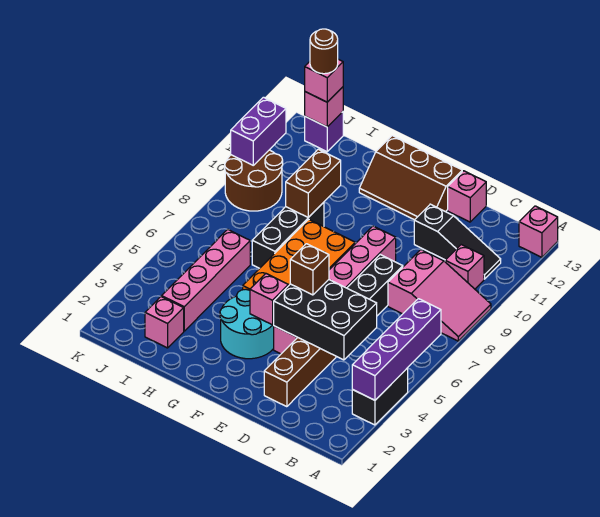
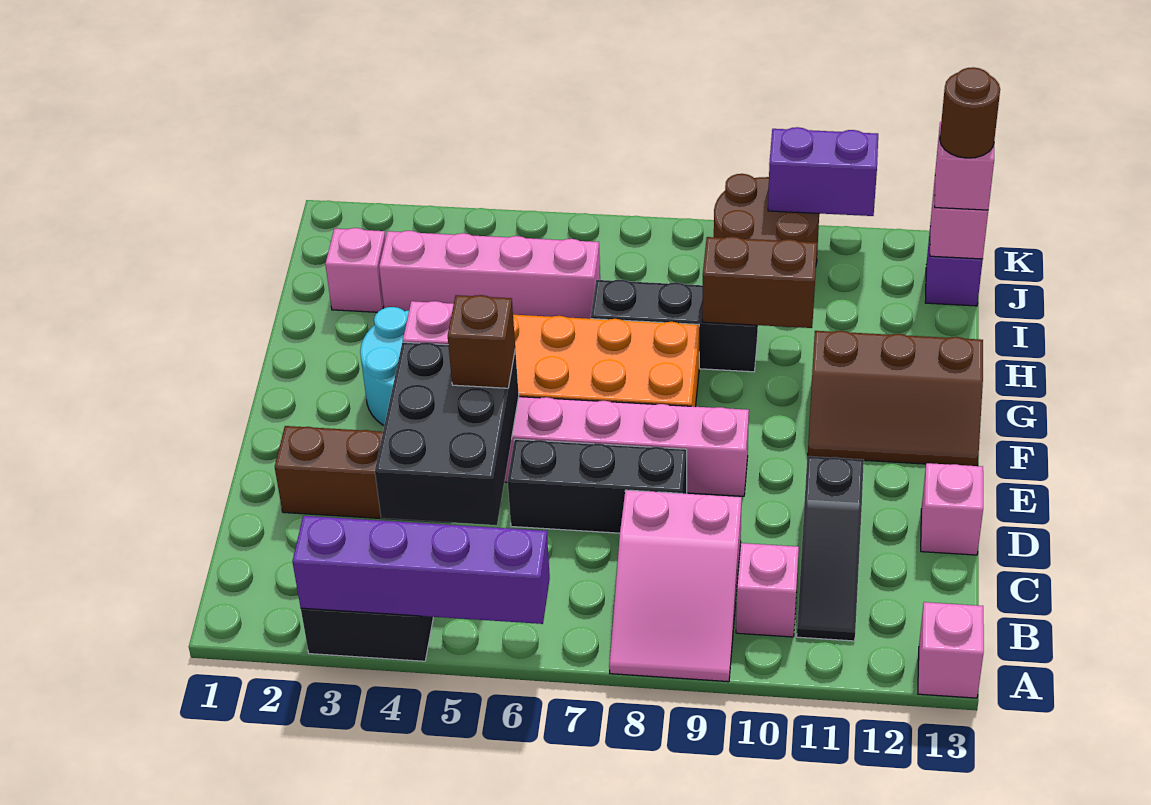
brown 2x3 slope [359,136,462,220] -> brown 2x3 slope turned to [808,331,983,466]

